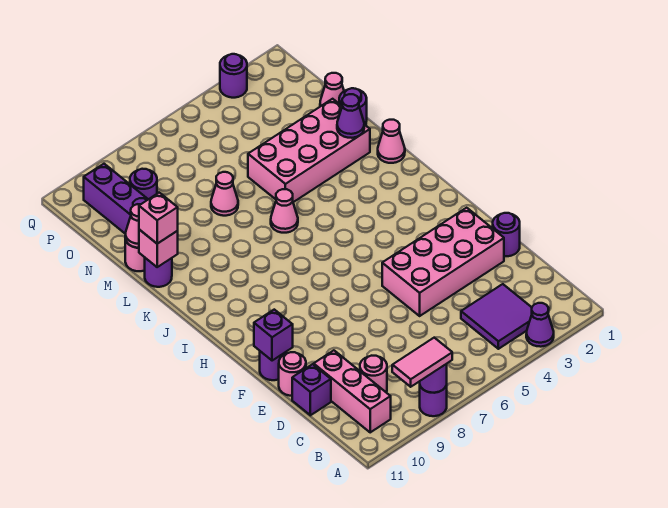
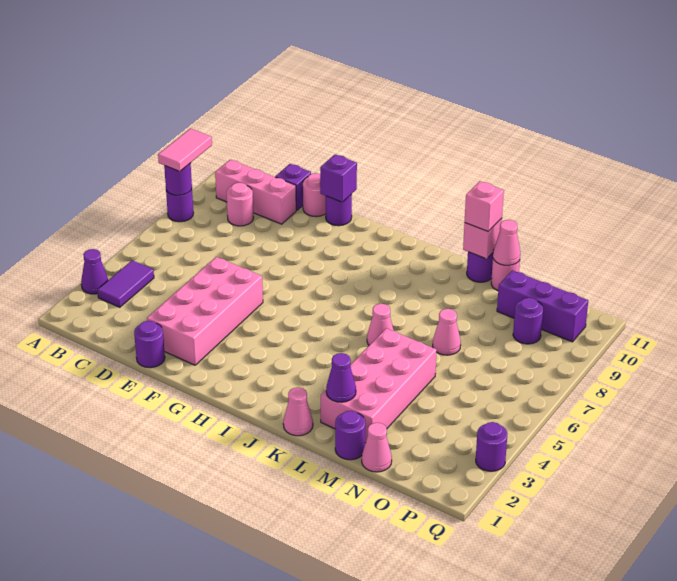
purple 2x2 tile [461,284,532,349] -> purple 1x2 tile [98,260,154,307]

